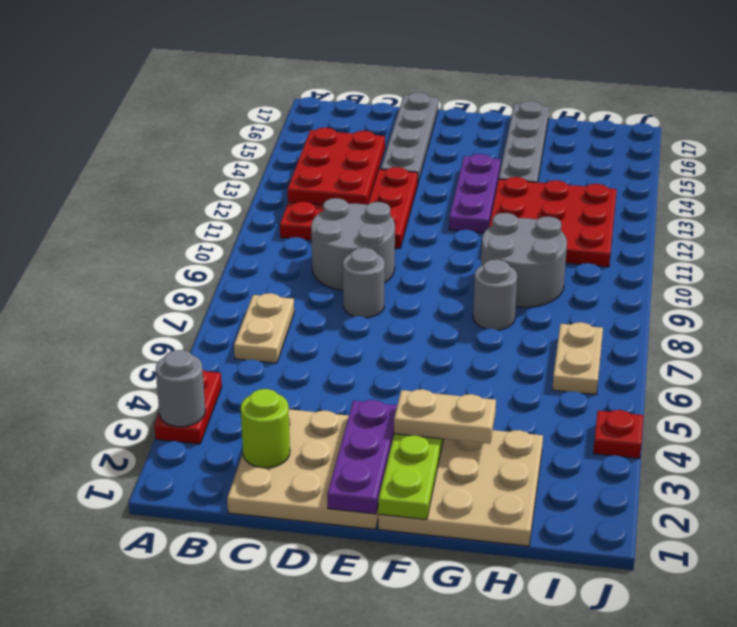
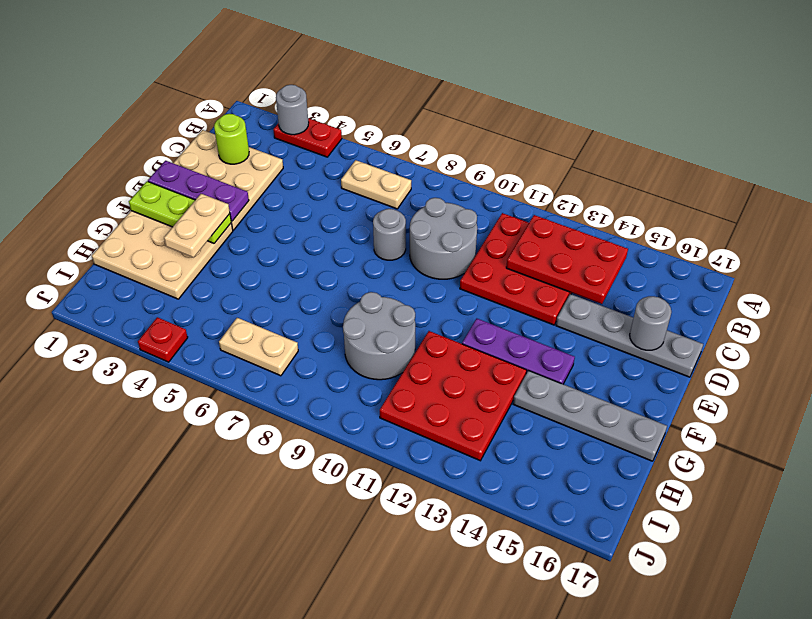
grey 1x1 round brick [473,259,517,330] -> grey 1x1 round brick moved to [630,296,671,350]

